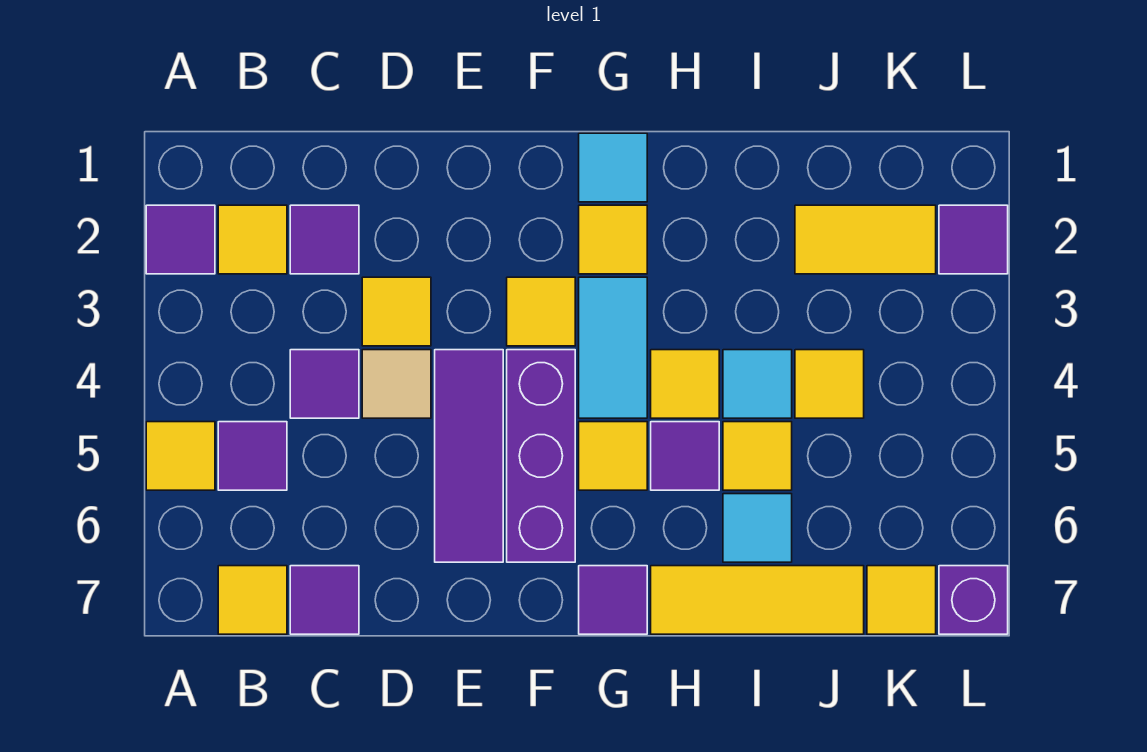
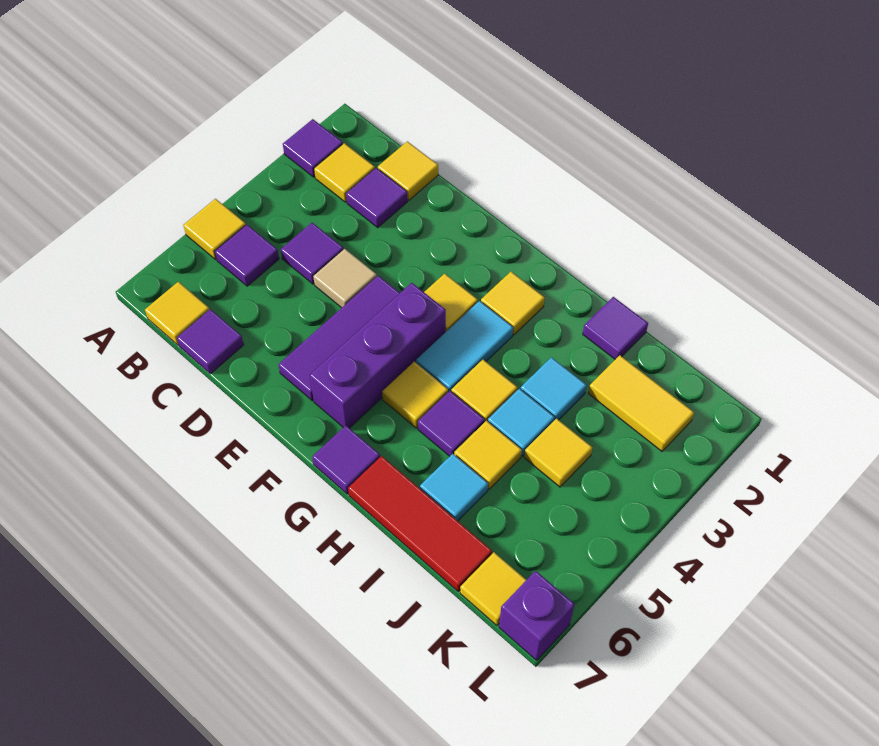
yellow 1x1 tile [362,277,431,346] -> yellow 1x1 tile moved to [378,141,438,200]
cyan 1x1 tile [579,133,647,202] -> cyan 1x1 tile moved to [521,357,587,420]
yellow 1x3 tile [651,566,864,634] -> red 1x3 tile [348,456,492,591]
purple 1x1 tile [939,205,1008,274] -> purple 1x1 tile moved to [583,297,648,359]

